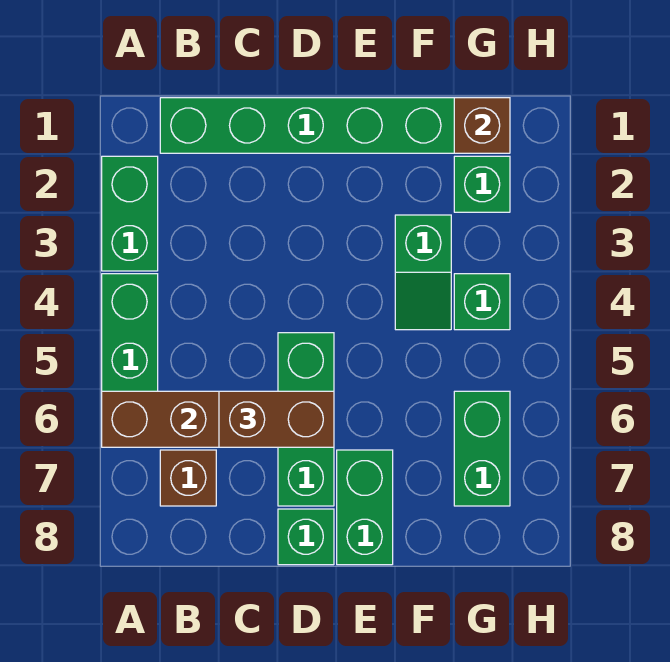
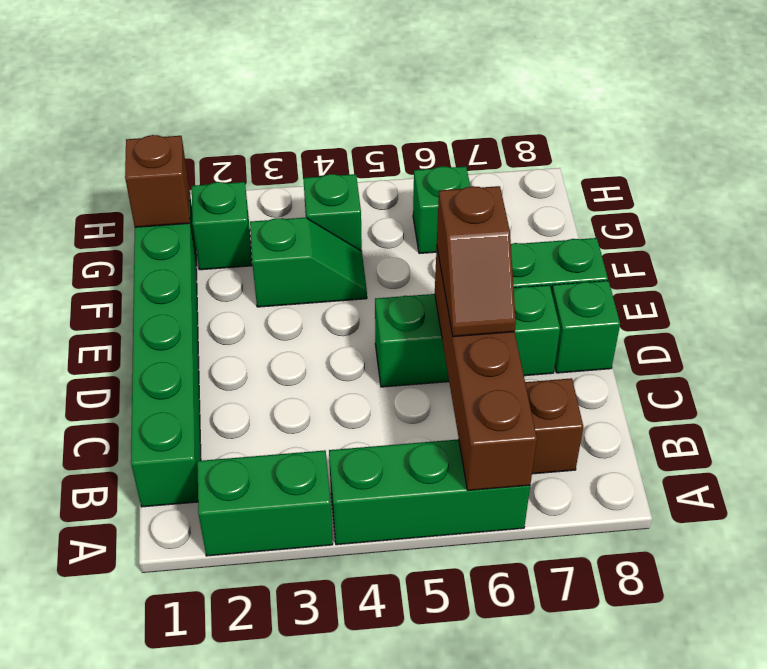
brown 1x2 brick [219,391,334,447] -> brown 1x2 slope [437,186,516,337]
green 1x2 brick [454,391,510,506] -> green 1x1 brick [413,166,470,254]

